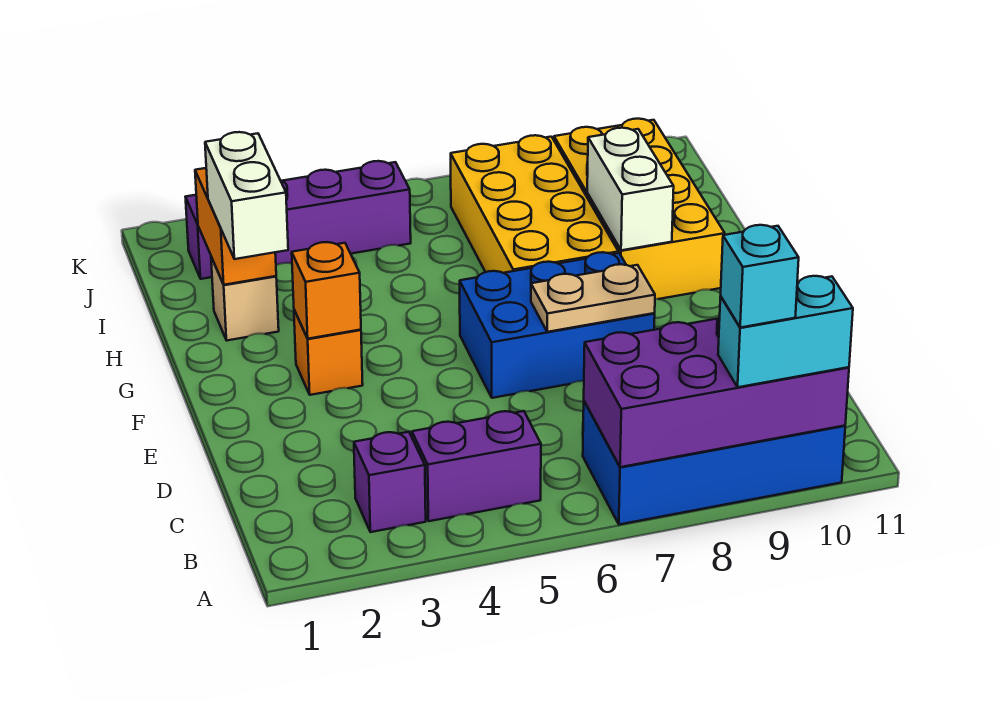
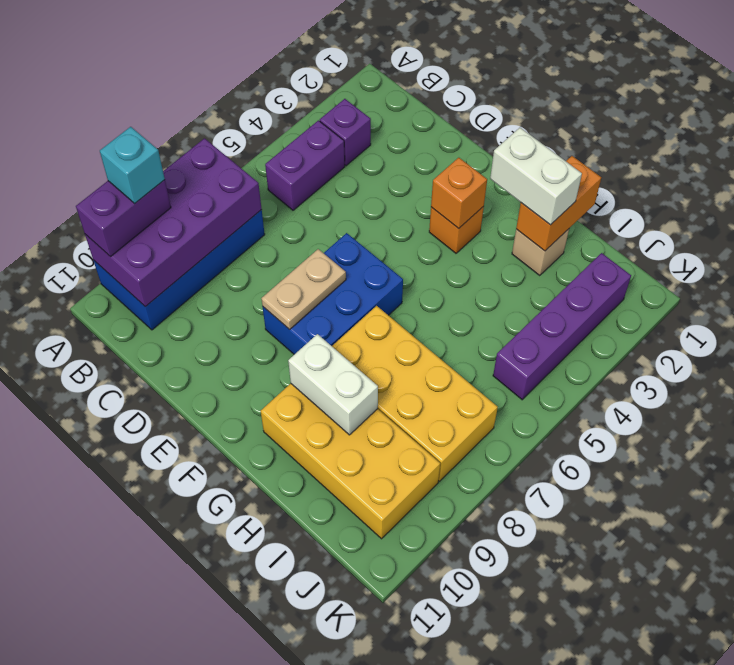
cyan 1x2 brick [718,276,853,387] -> purple 1x2 brick [76,180,171,257]
orange 1x2 brick [195,168,276,285] -> orange 1x2 brick turned to [516,156,601,251]

